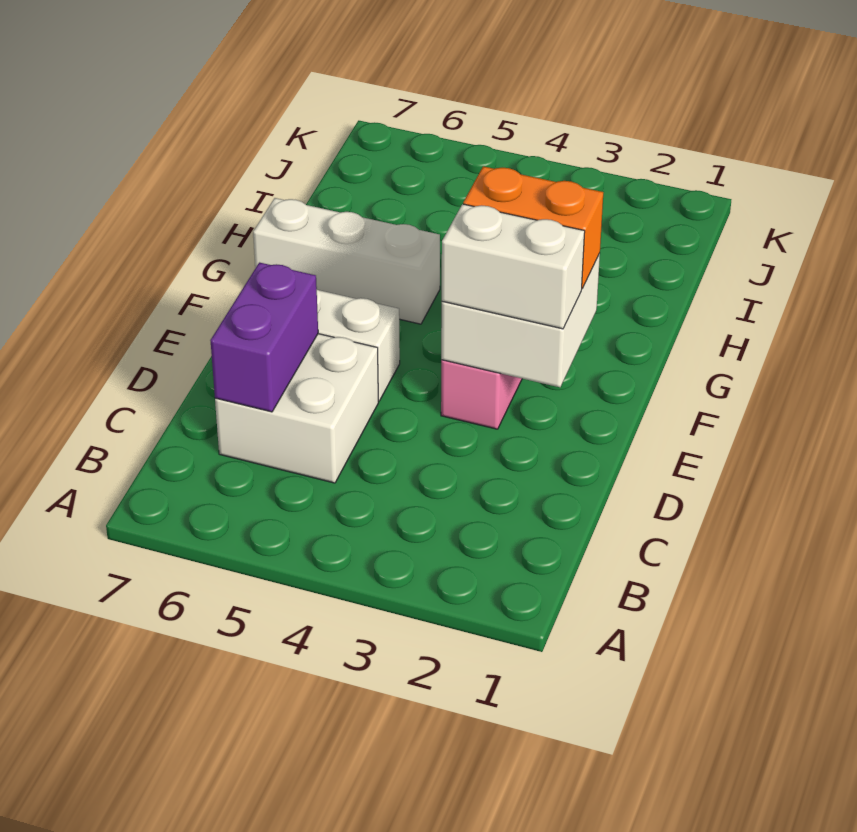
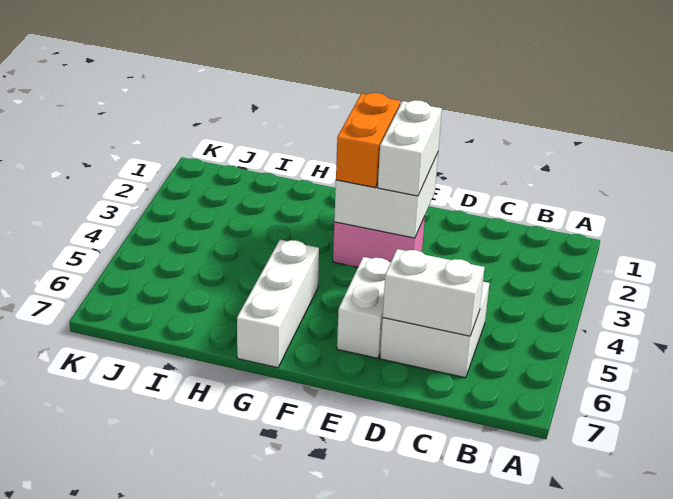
purple 1x2 brick [210,263,318,412] -> white 1x2 brick [383,249,485,336]

